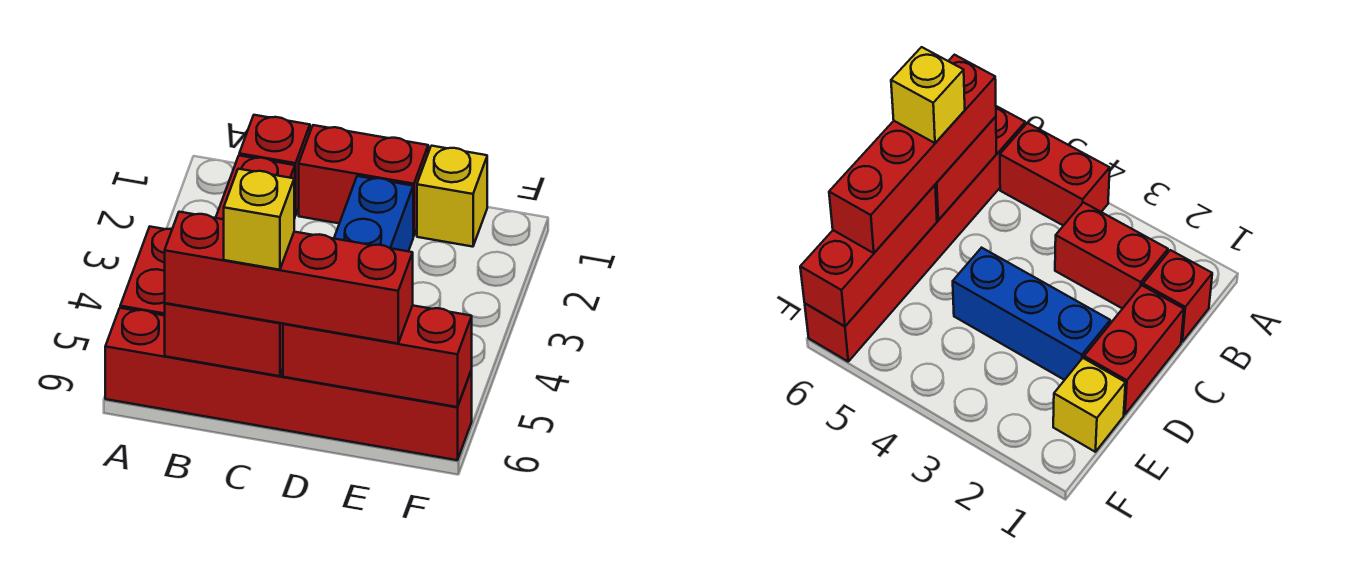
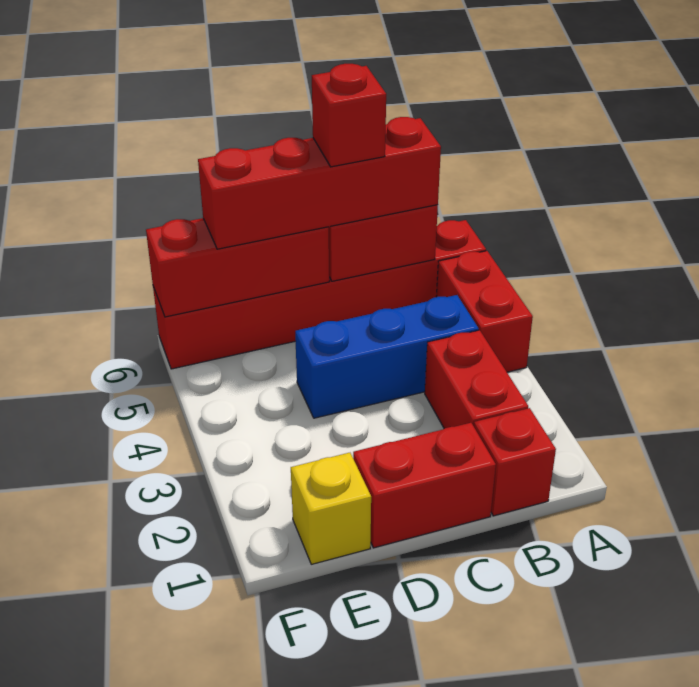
yellow 1x1 brick [224,169,294,270] -> red 1x1 brick [312,64,386,167]
blue 1x3 brick [334,176,413,251] -> blue 1x3 brick turned to [295,295,479,418]

